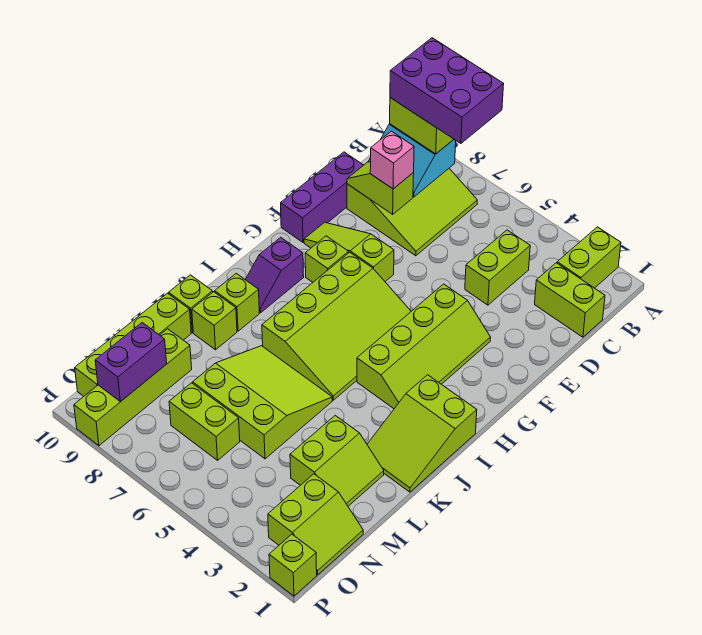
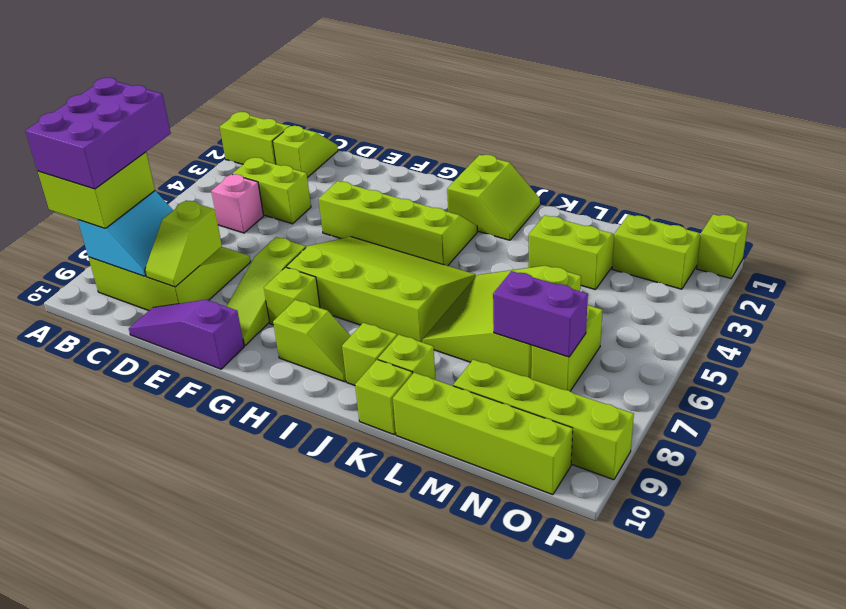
lime 1x2 brick [535,263,605,337] -> lime 1x2 slope [273,126,338,178]
pink 1x1 brick [370,131,414,189] -> pink 1x1 brick moved to [211,174,264,233]
purple 1x3 brick [281,152,363,242] -> purple 1x3 slope [129,300,244,369]
purple 1x2 slope [245,237,304,313] -> lime 1x2 slope [273,300,350,382]
lime 2x3 slope [367,375,477,492] -> lime 2x2 slope [447,155,540,240]
purple 1x2 brick [95,323,167,402] -> purple 1x2 brick moved to [493,271,588,357]

